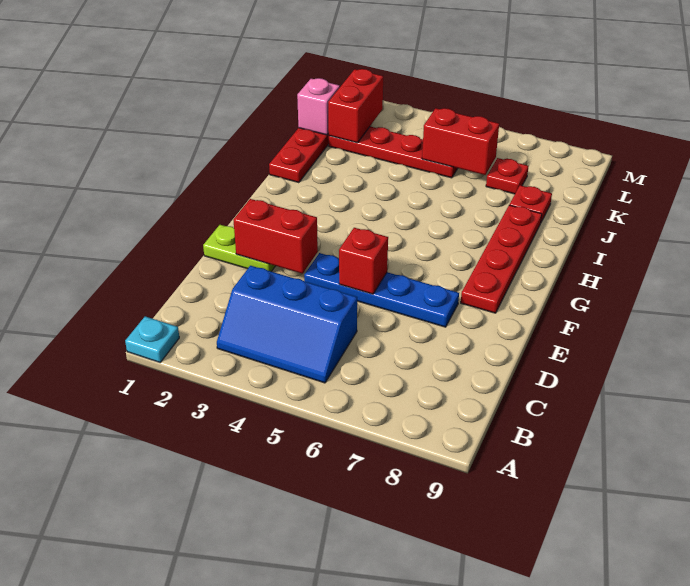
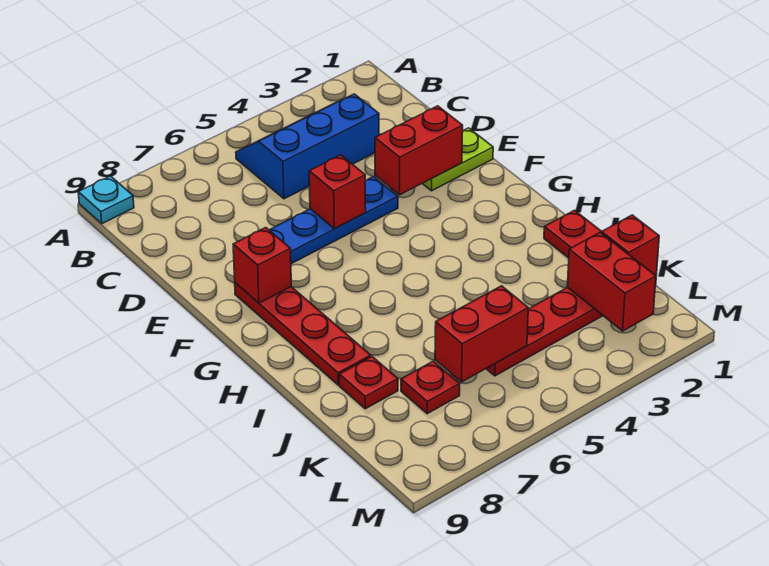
cyan 1x1 plate [125,316,179,362] -> cyan 1x1 plate moved to [78,176,134,224]
none -> red 1x1 brick [233,227,291,303]
pink 1x1 brick [297,78,340,135] -> red 1x1 brick [602,215,659,275]

